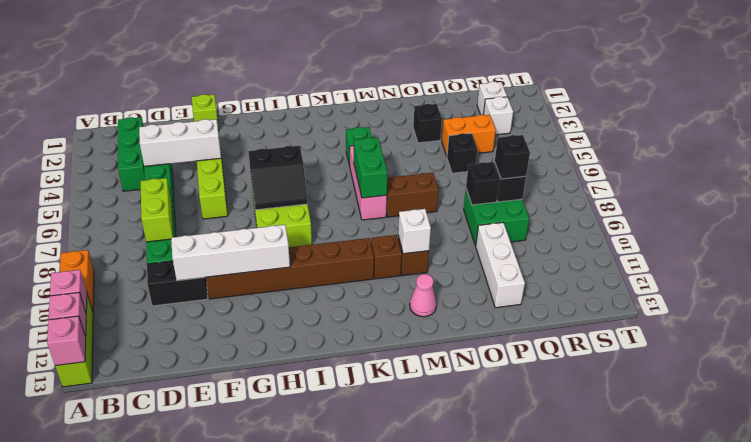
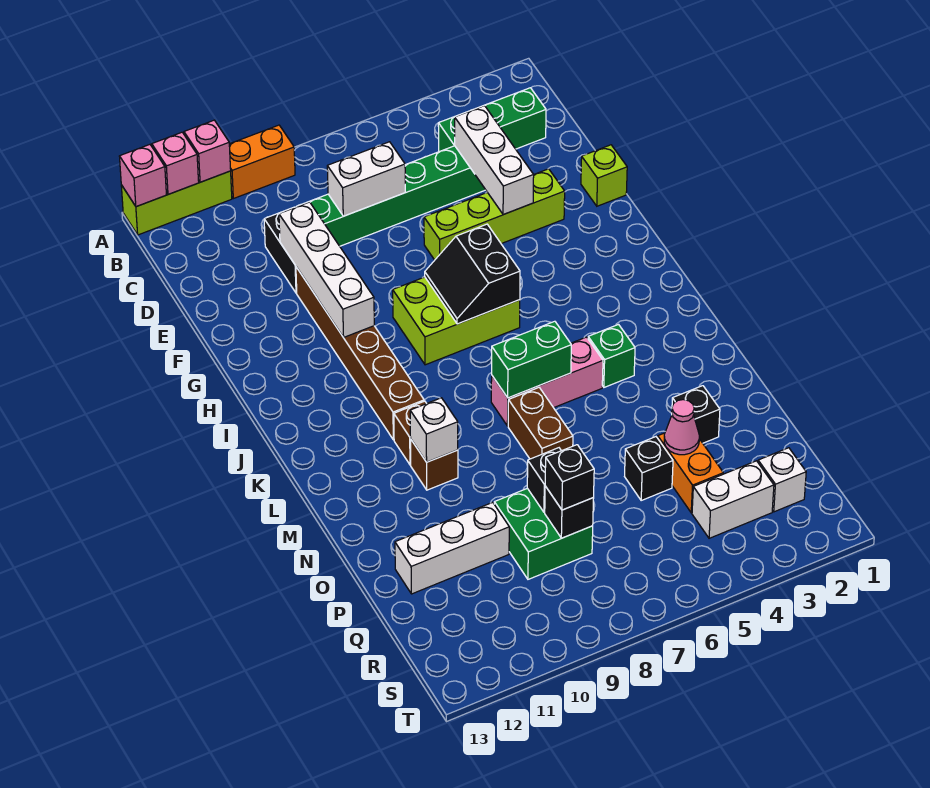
lime 1x2 brick [141,178,173,242] -> white 1x2 brick [327,142,405,216]
pink 1x1 cone [410,274,437,317] -> pink 1x1 cone moved to [664,400,699,455]
white 1x1 brick [483,97,513,135] -> white 1x2 brick [692,461,774,538]

